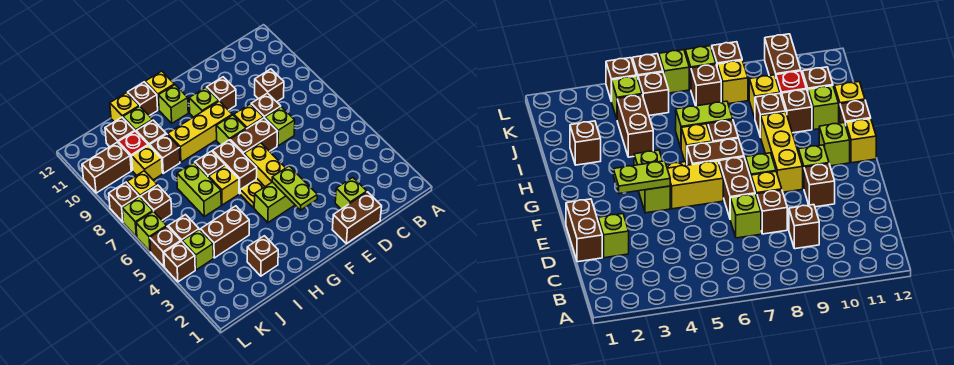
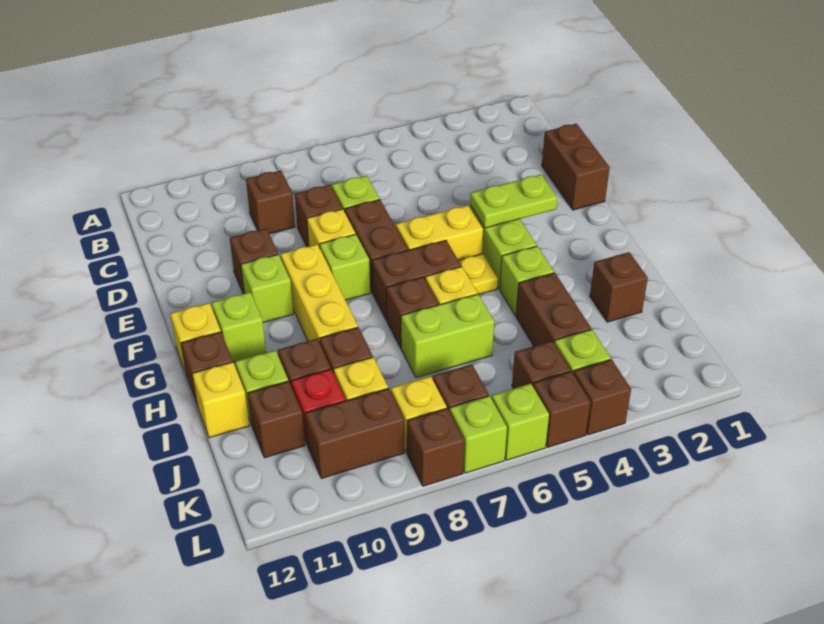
lime 1x1 brick [335,177,367,209] -> lime 1x1 brick moved to [500,246,554,316]
brown 1x2 brick [82,142,131,193] -> brown 1x2 brick turned to [305,388,404,478]

